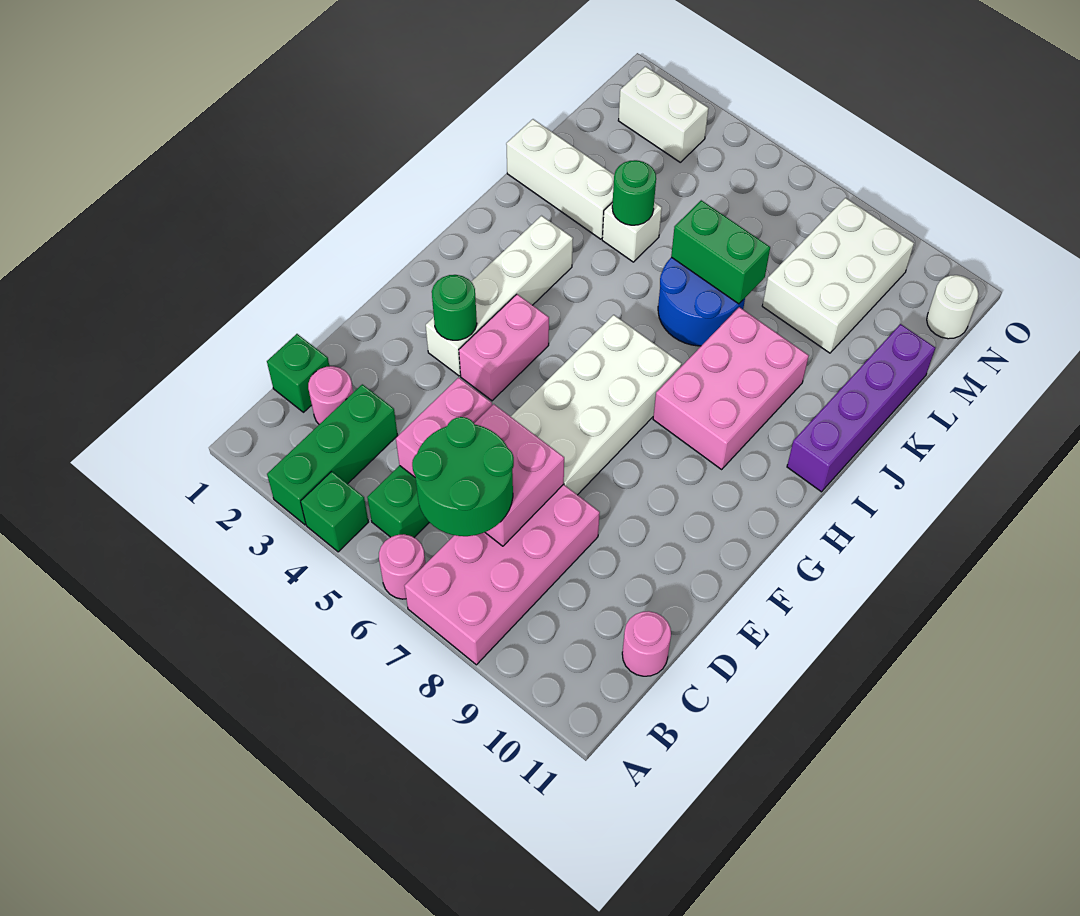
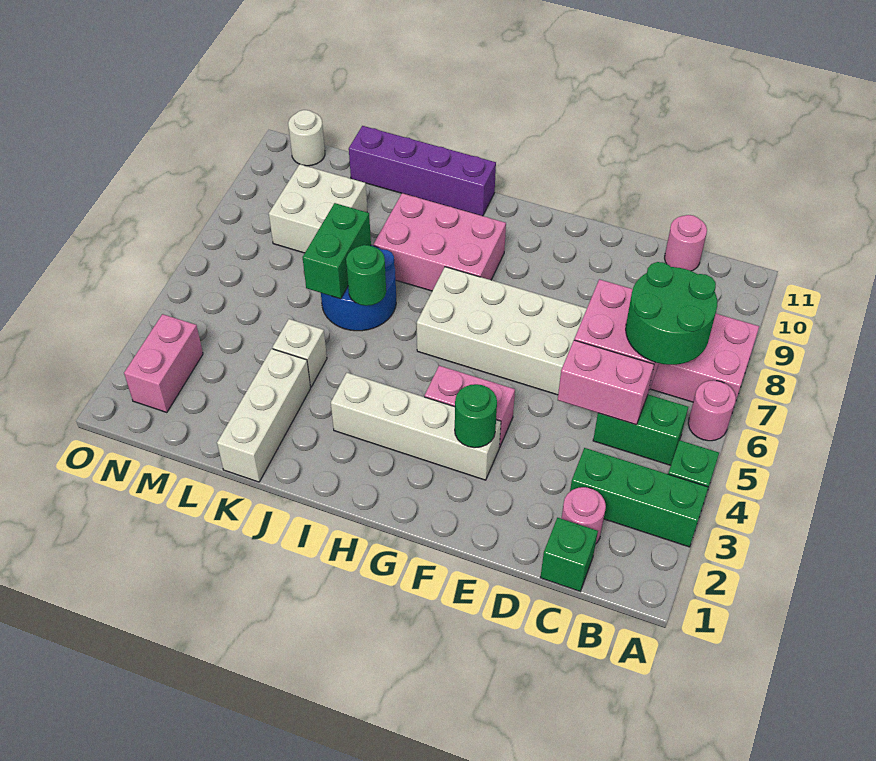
green 1x1 round brick [612,160,656,225] -> green 1x1 round brick moved to [346,245,386,306]
white 2x3 brick [762,198,914,353] -> white 2x2 brick [269,164,367,253]
white 1x2 brick [618,66,709,162] -> pink 1x2 brick [124,314,203,413]

